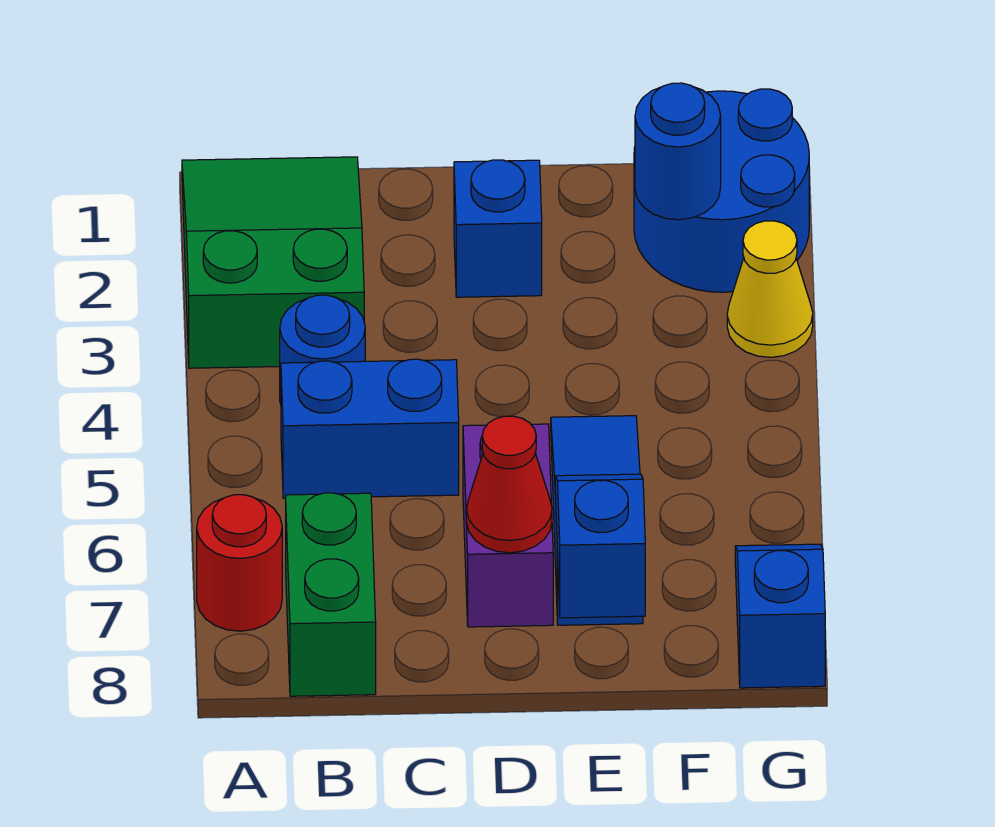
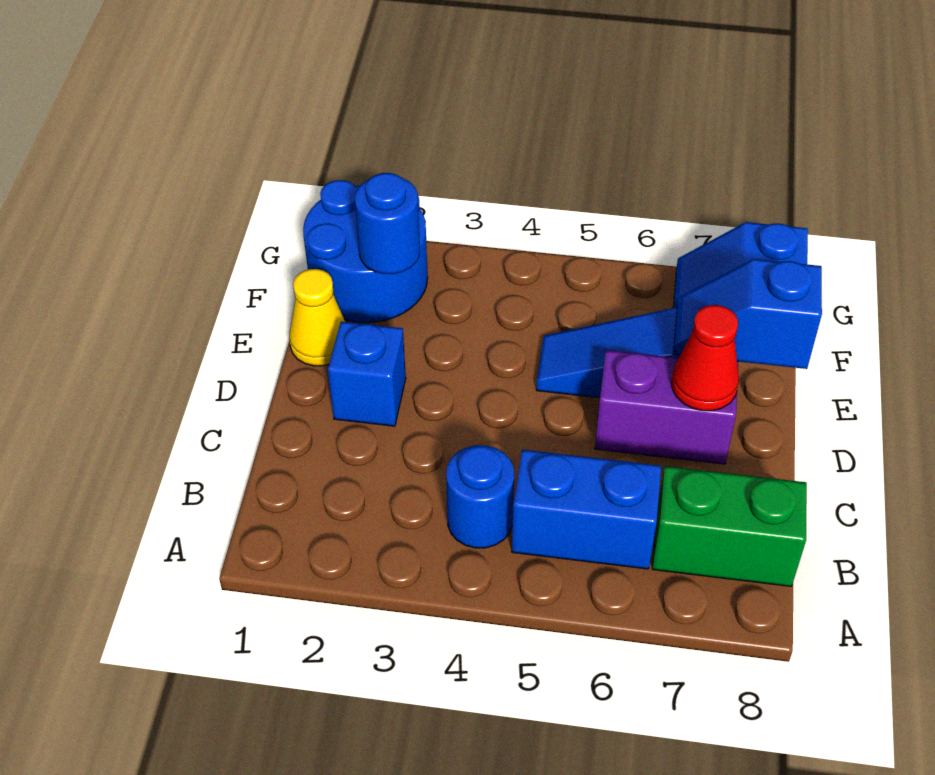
green 2x3 slope [182,157,364,368] -> none
red 1x1 round brick [197,495,282,631] -> none
blue 1x2 brick [281,359,459,498] -> blue 1x2 brick turned to [512,450,661,569]
yellow 1x1 cone [727,221,813,357] -> yellow 1x1 cone moved to [289,269,345,366]

